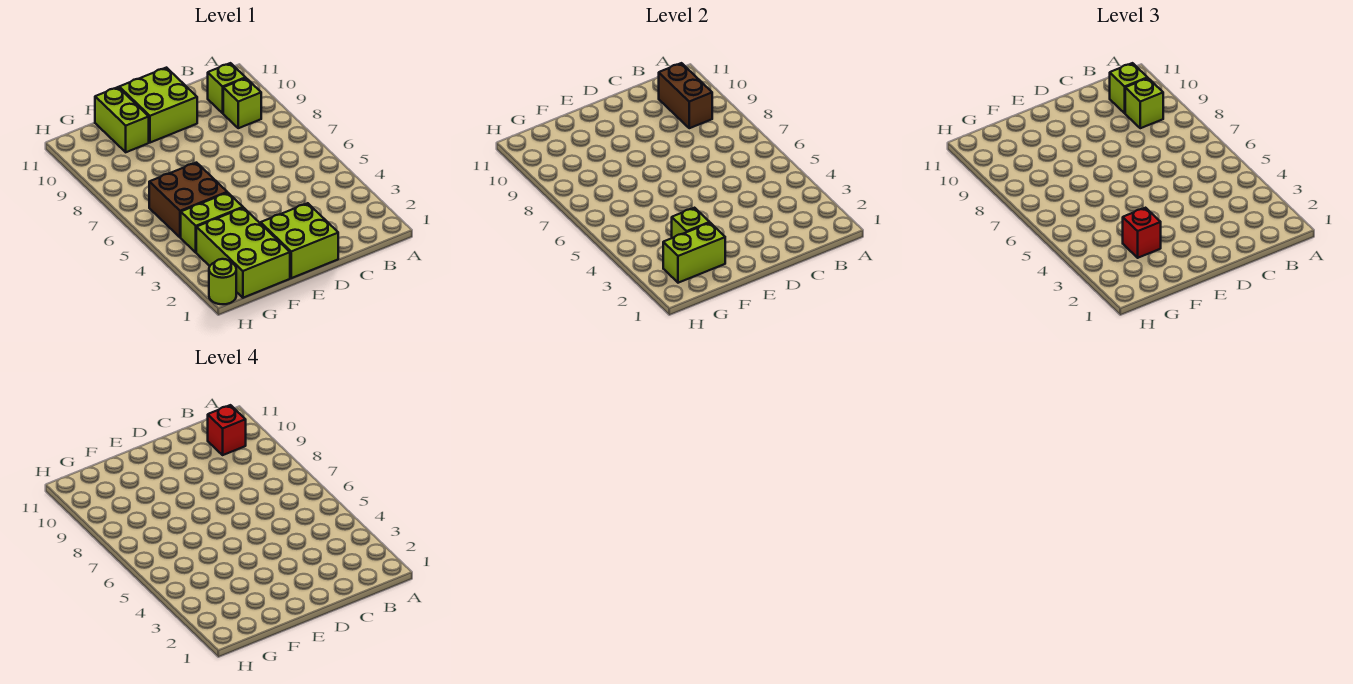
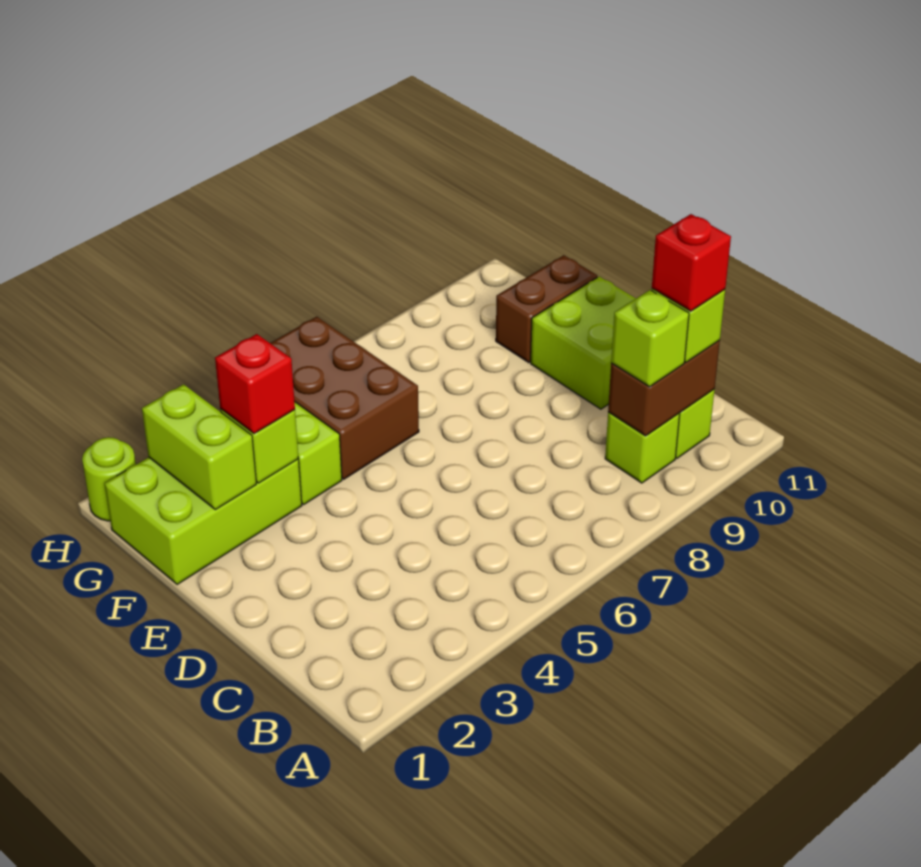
lime 2x2 brick [261,203,338,278] -> none
brown 2x2 brick [149,163,227,238] -> brown 2x3 brick [270,317,419,479]
lime 1x2 brick [95,87,149,152] -> brown 1x2 brick [496,255,597,363]

